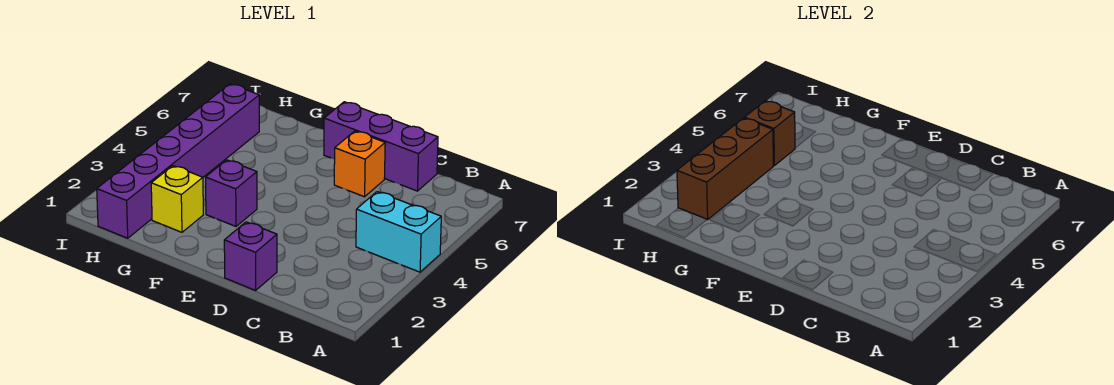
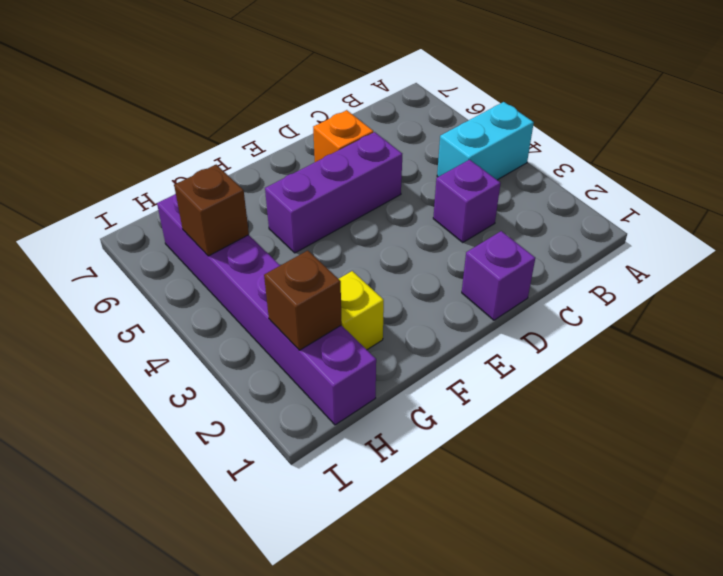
purple 1x3 brick [324,102,438,191] -> purple 1x3 brick moved to [265,132,402,253]
purple 1x1 brick [205,160,257,226] -> purple 1x1 brick moved to [433,160,500,243]
brown 1x3 brick [677,118,774,220] -> brown 1x1 brick [264,251,342,350]

